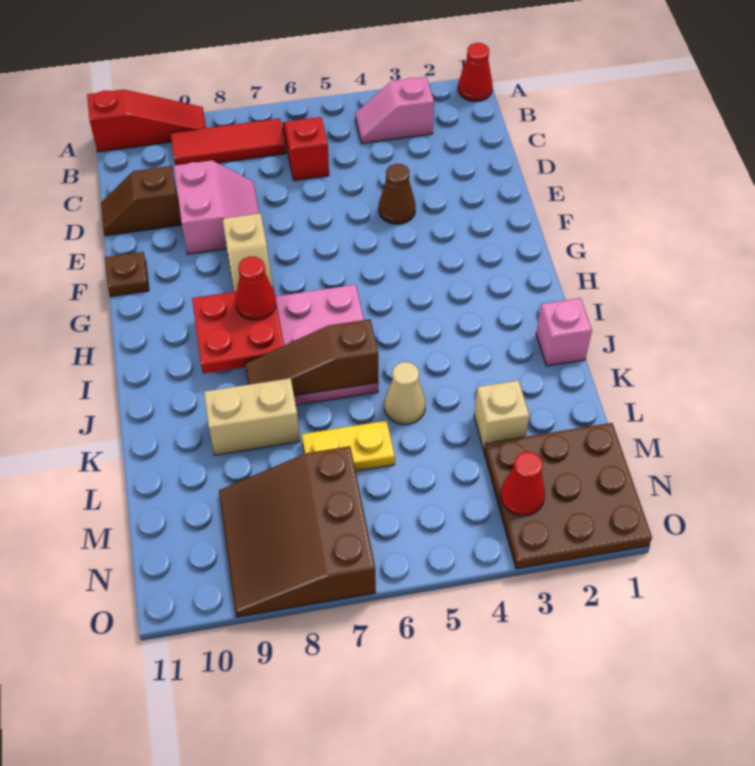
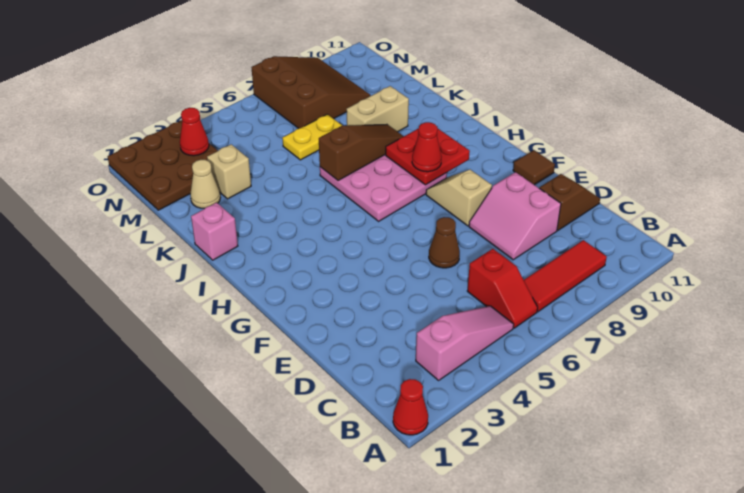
red 1x3 slope [87,90,206,152] -> none
pink 1x2 slope [355,77,434,144] -> pink 1x3 slope [416,306,514,380]
brown 1x1 cone [379,164,415,224] -> brown 1x1 cone moved to [429,217,460,268]
brown 1x1 plate [105,252,149,297] -> brown 1x1 tile [513,150,555,185]
tan 1x1 cone [384,362,425,425] -> tan 1x1 cone moved to [190,160,220,209]

